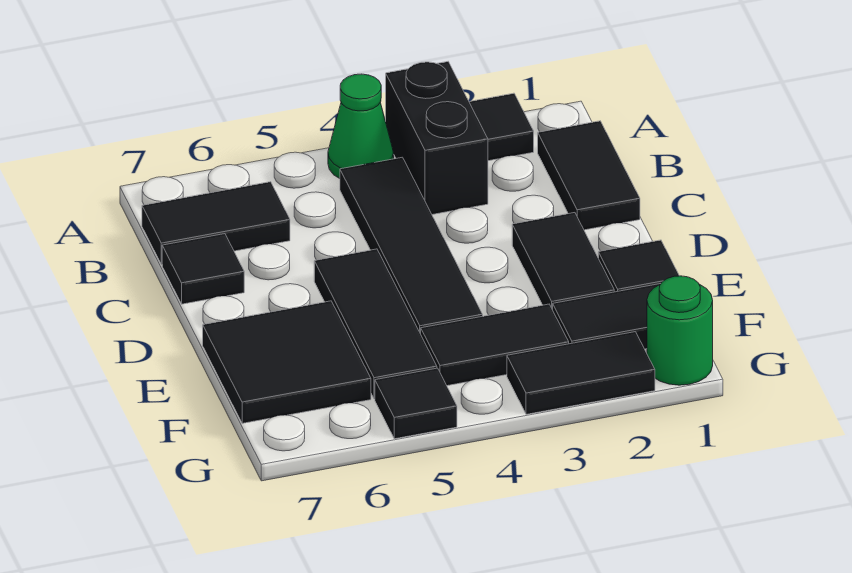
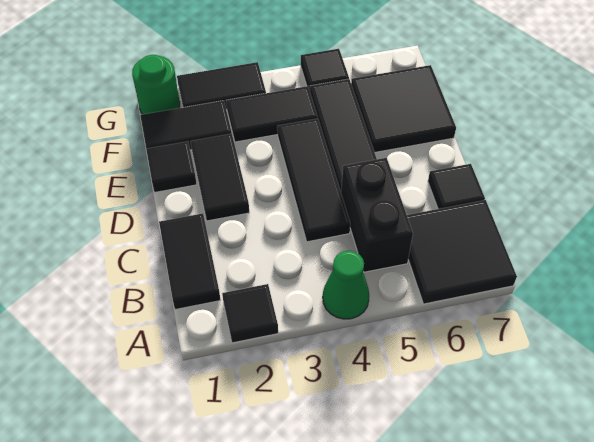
black 1x2 brick [386,62,488,215] -> black 1x2 brick moved to [341,158,413,272]
black 1x4 tile [340,157,483,334] -> black 1x3 tile [277,119,350,242]
black 1x2 tile [142,182,290,265] -> black 2x2 tile [407,200,517,304]

